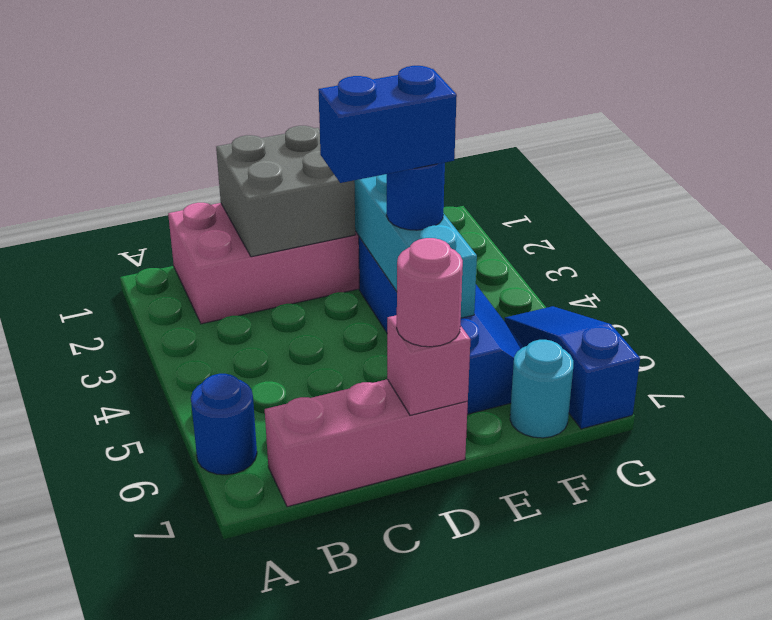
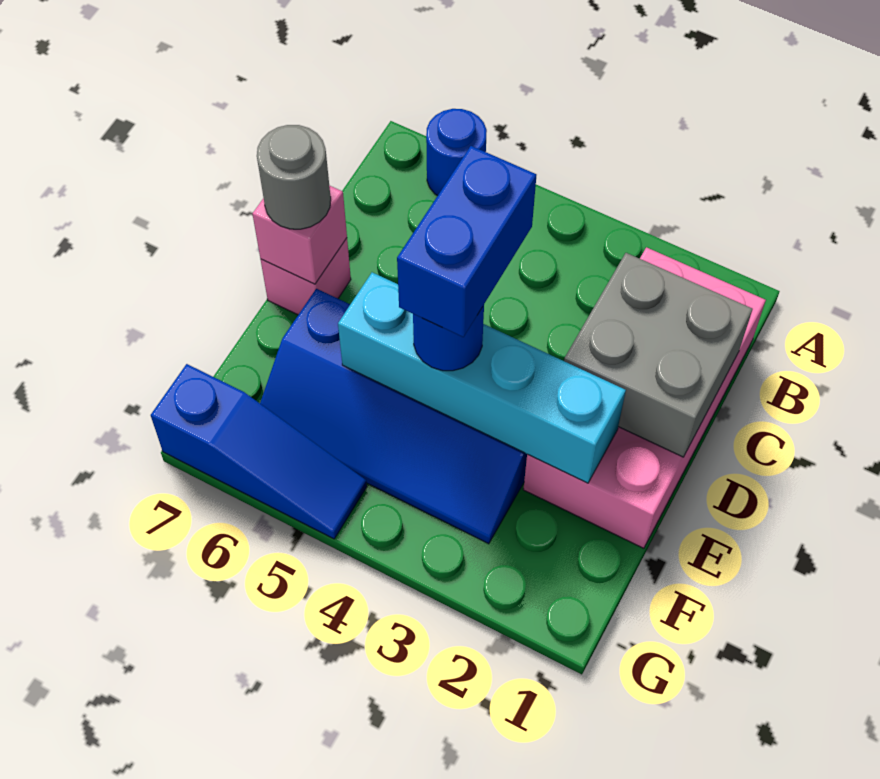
pink 1x3 brick [265,379,468,507] -> pink 1x1 brick [260,238,351,315]
pink 1x1 round brick [397,238,463,347] -> grey 1x1 round brick [257,125,331,229]
cyan 1x1 round brick [510,340,573,438] -> none

